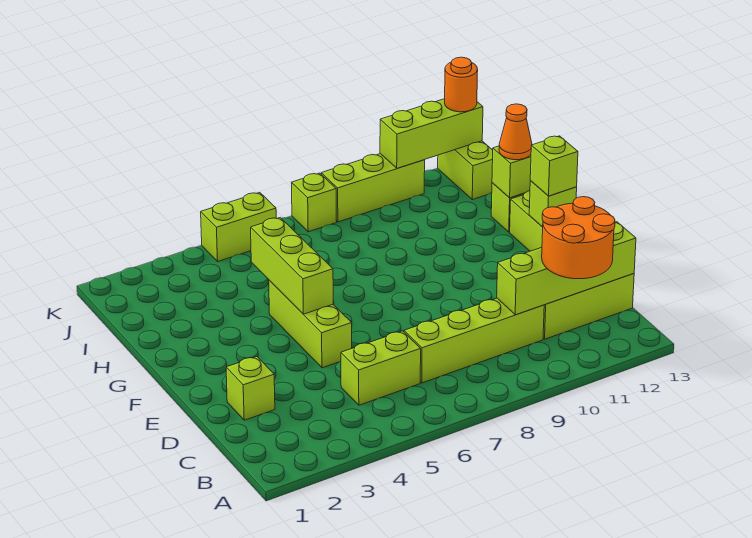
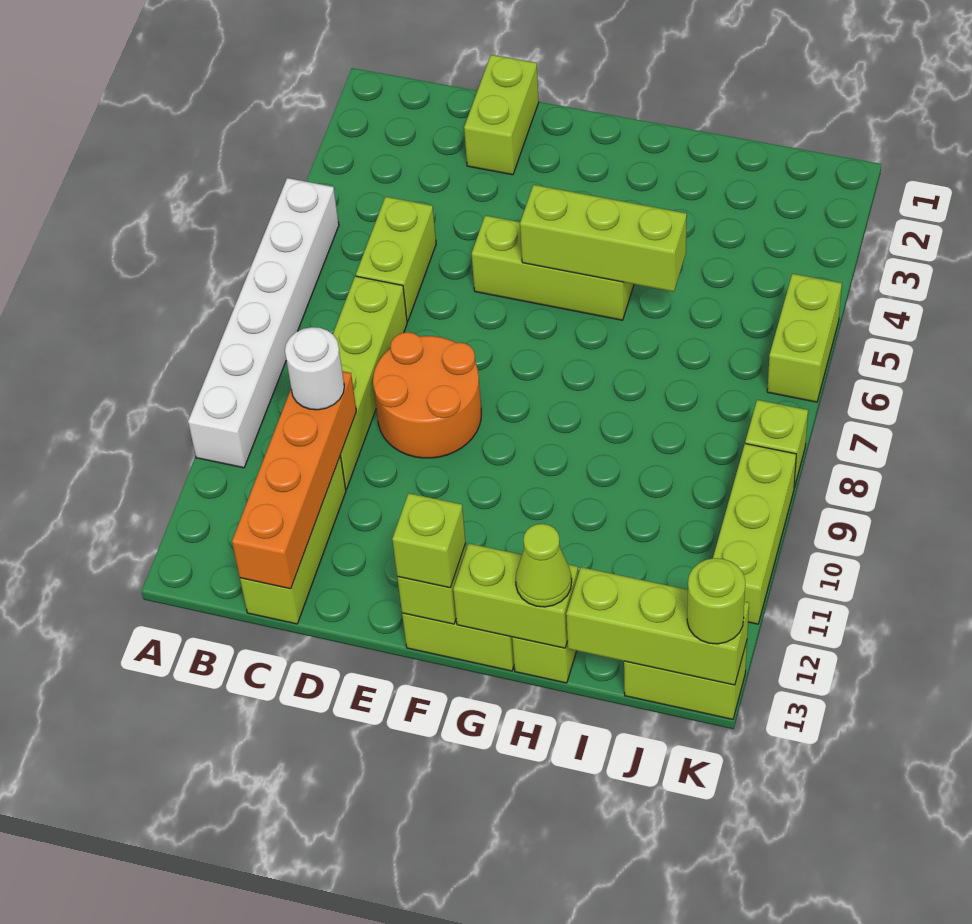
none -> white 1x6 brick [188,178,339,468]
orange 2x2 round brick [542,197,615,279] -> orange 2x2 round brick moved to [373,332,481,458]
lime 1x4 brick [497,222,636,315] -> orange 1x4 brick [232,371,356,589]
none -> white 1x1 round brick [285,327,344,410]
lime 1x1 brick [226,357,275,420] -> lime 1x2 brick [464,55,539,175]
lime 1x1 brick [492,146,531,198] -> lime 1x2 brick [453,544,578,648]
orange 1x1 cone [499,104,532,160] -> lime 1x1 cone [516,524,572,607]
lime 1x3 brick [380,99,483,168] -> lime 1x3 brick turned to [566,567,749,685]
orange 1x1 round brick [445,57,478,112] -> lime 1x1 round brick [687,558,745,644]

